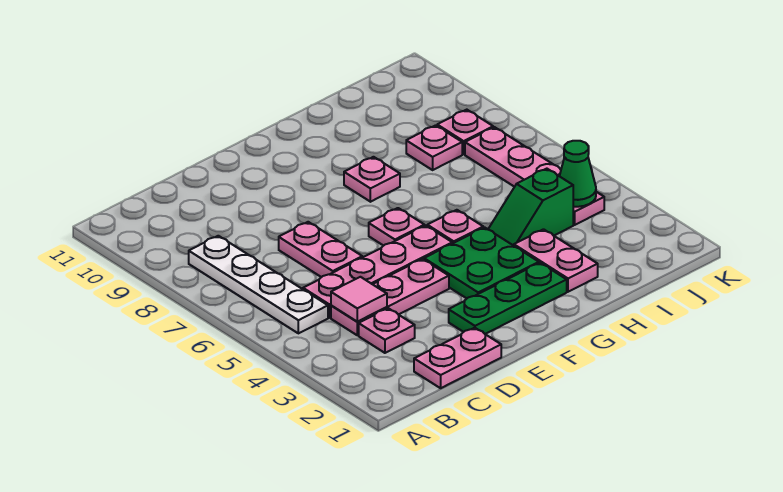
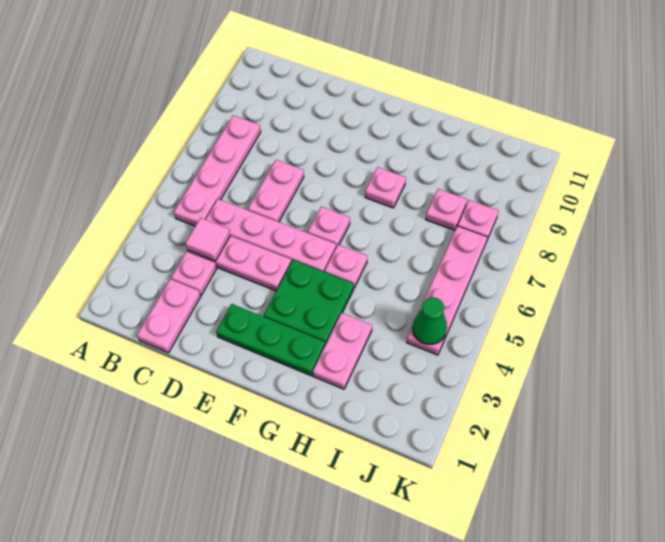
white 1x4 plate [189,236,328,333] -> pink 1x4 plate [174,115,261,226]
pink 1x2 plate [414,328,501,388] -> pink 1x2 plate turned to [137,279,201,353]
green 1x2 slope [488,169,573,246] -> none

